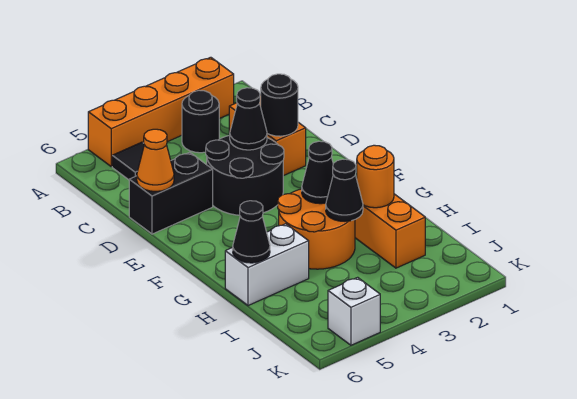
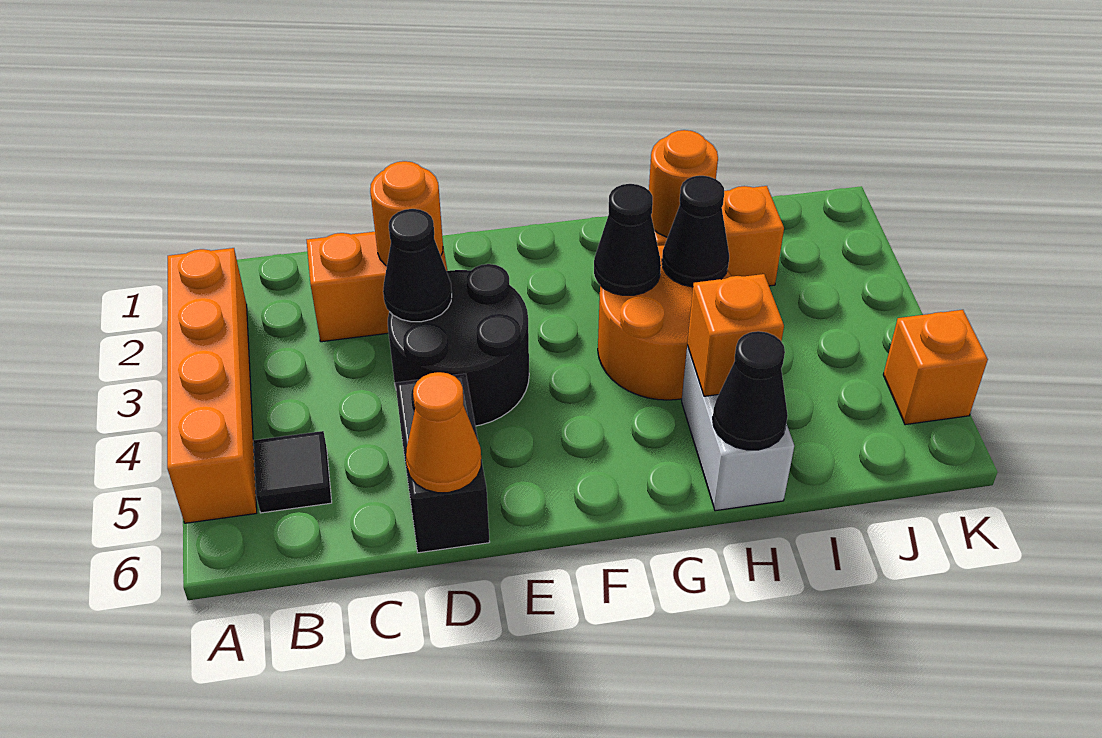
black 1x1 round brick [182,90,219,153] -> none
black 1x1 round brick [261,74,298,136] -> orange 1x1 round brick [370,161,443,266]
none -> orange 1x1 brick [687,274,784,396]
white 1x1 brick [328,277,380,345] -> orange 1x1 brick [883,310,988,425]

